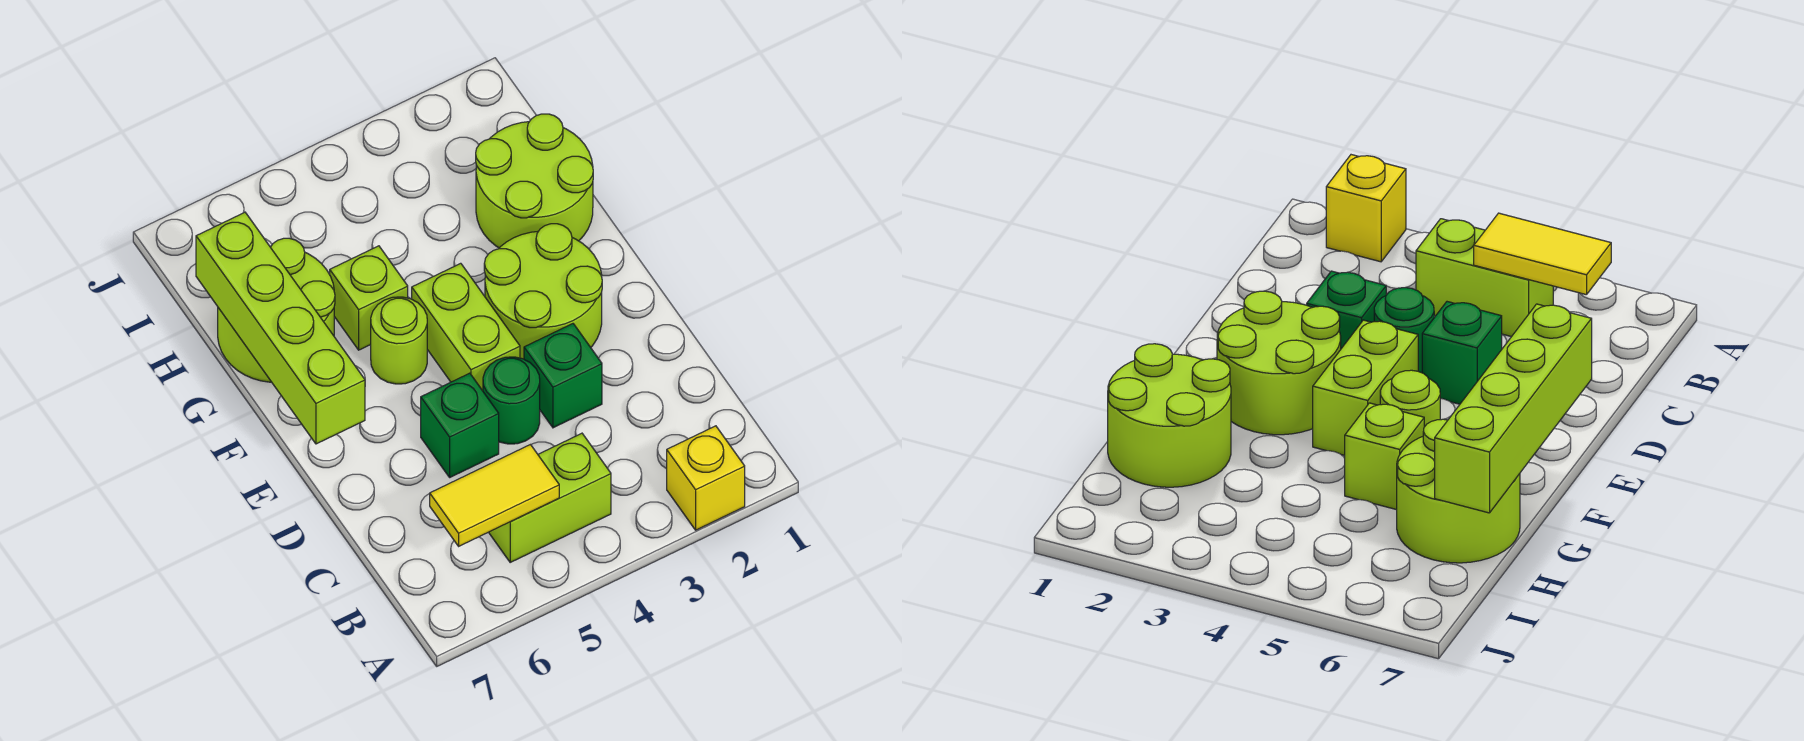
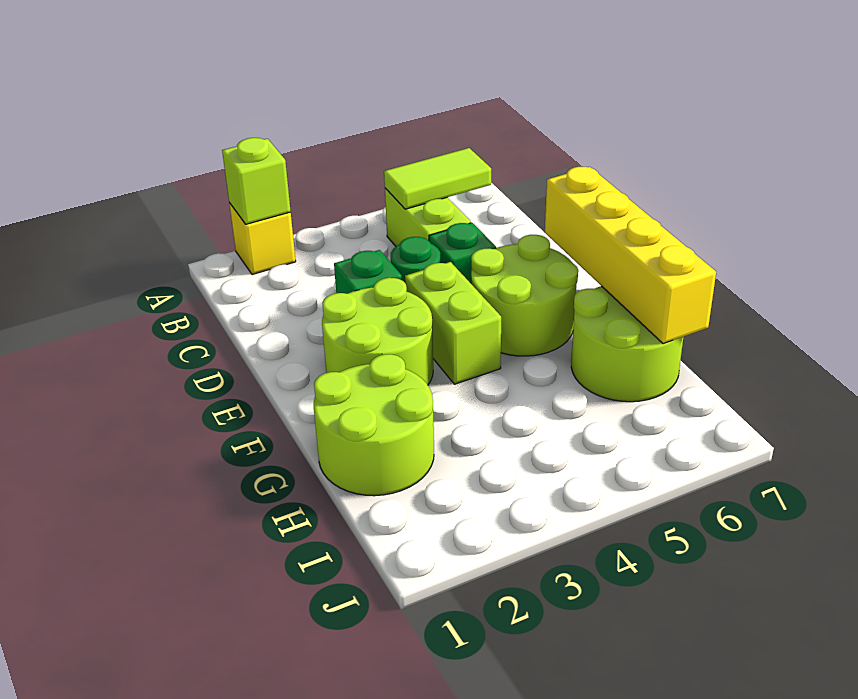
lime 1x2 brick [489,433,611,562] -> lime 1x2 brick turned to [385,188,471,246]
yellow 1x2 tile [430,445,559,546] -> lime 1x2 tile [384,148,491,209]
lime 1x4 brick [196,212,365,444] -> yellow 1x4 brick [545,167,716,344]
lime 1x1 round brick [371,297,427,384] -> lime 2x2 round brick [471,235,578,356]
lime 1x1 brick [330,246,408,350] -> lime 1x1 brick moved to [222,138,291,224]

